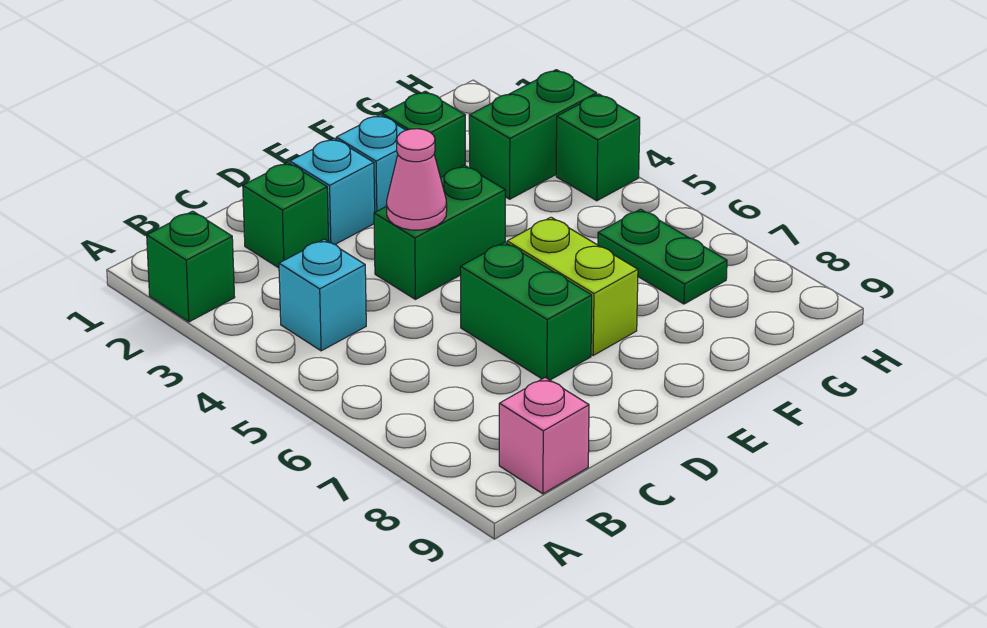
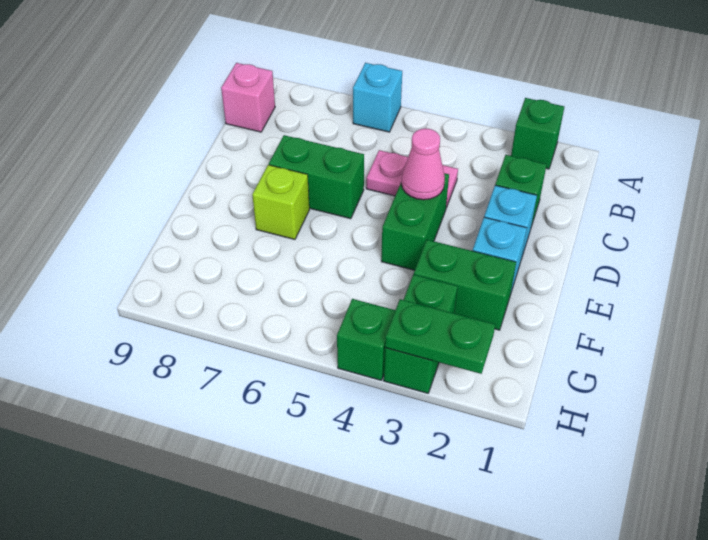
cyan 1x1 brick [279,239,366,351] -> cyan 1x1 brick moved to [353,63,402,132]
none -> pink 1x2 plate [366,150,458,208]
lime 1x2 brick [507,217,638,355] -> lime 1x1 brick [252,165,309,239]
green 1x1 brick [382,91,465,178] -> green 1x2 brick [414,240,516,330]
green 1x2 plate [598,209,727,304] -> green 1x2 plate moved to [385,299,495,374]

